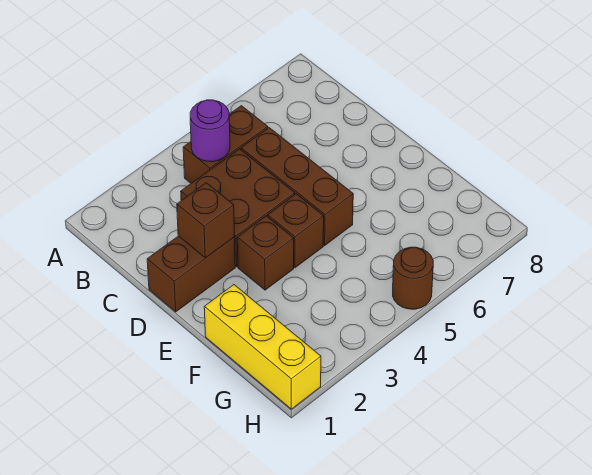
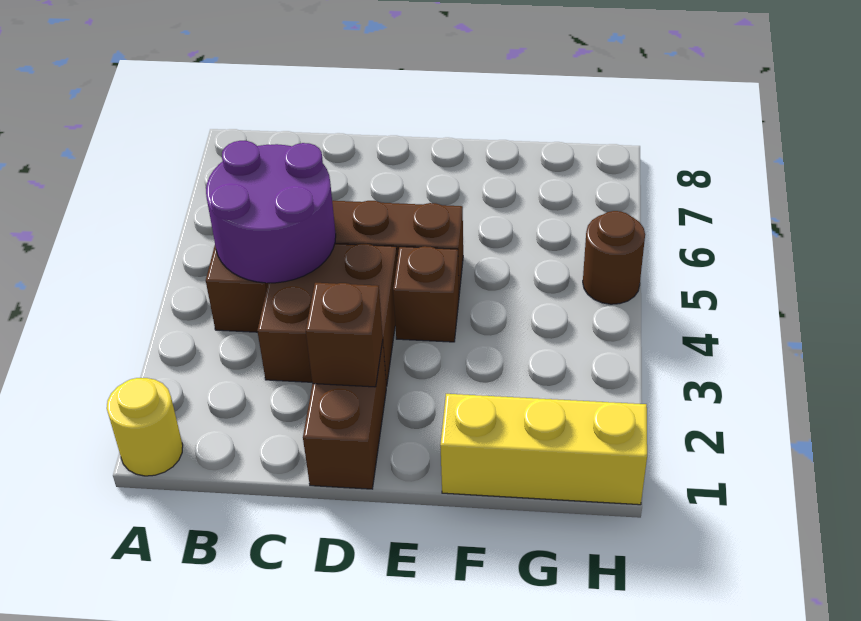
none -> yellow 1x1 round brick [107,378,183,476]
purple 1x1 round brick [190,100,230,162] -> purple 2x2 round brick [206,141,336,283]
brown 1x1 brick [237,216,294,290] -> none

